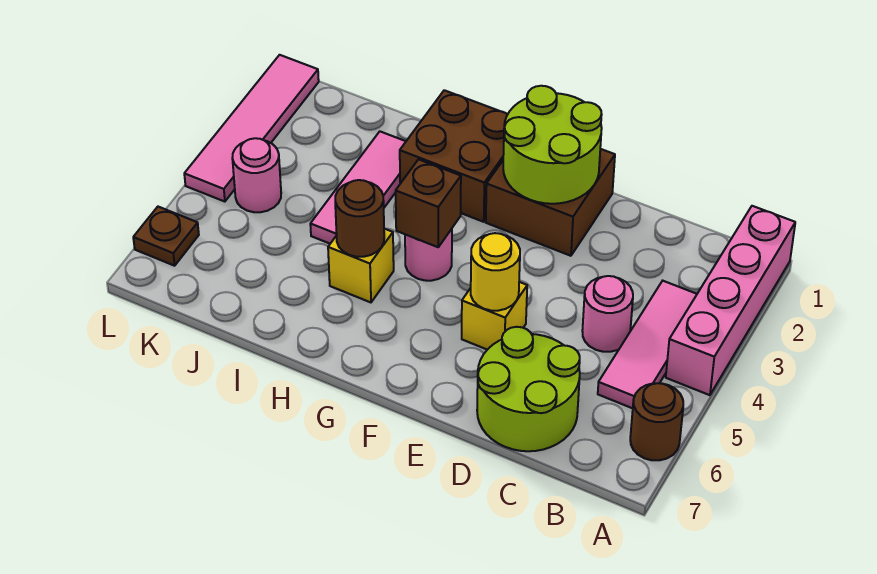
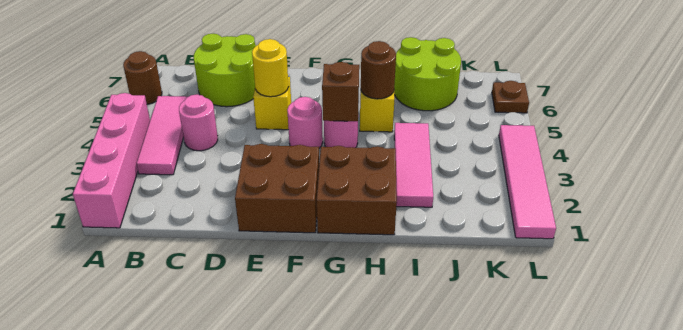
lime 2x2 round brick [503,86,602,204] -> lime 2x2 round brick moved to [394,37,461,111]
pink 1x1 round brick [232,138,281,212] -> pink 1x1 round brick moved to [287,97,323,148]

